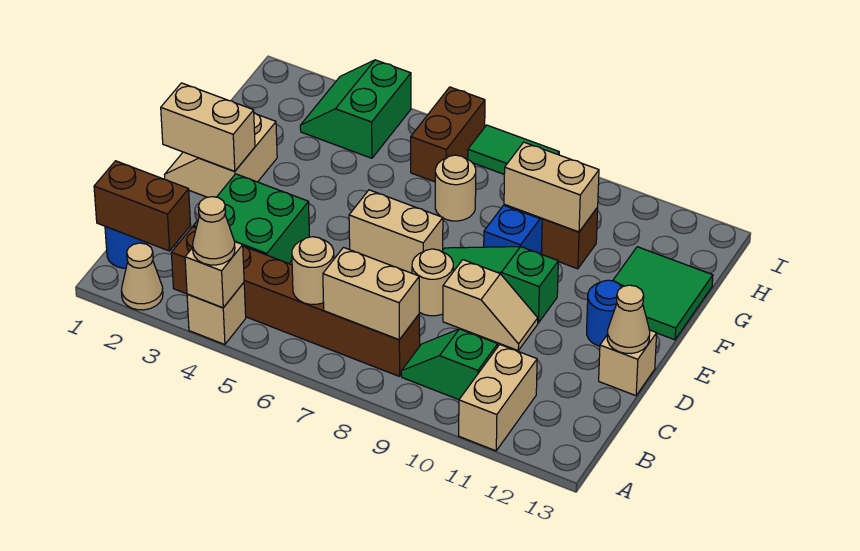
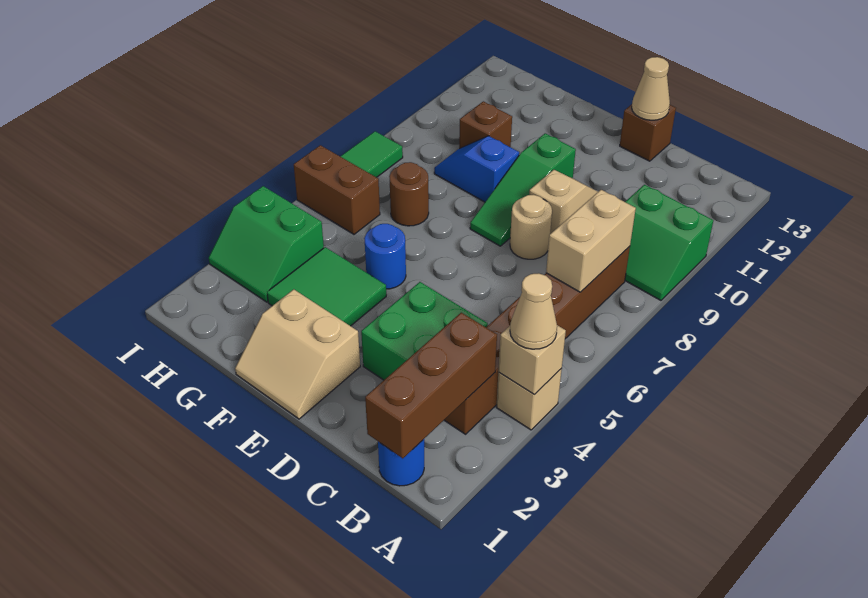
tan 1x1 cone [121,243,163,310] -> none
tan 1x2 brick [459,345,537,451] -> none
brown 1x2 brick [94,161,191,251] -> brown 1x3 brick [365,313,497,458]
tan 1x1 round brick [292,237,334,304] -> none
green 1x2 slope [401,329,498,400] -> green 2x2 slope [625,185,713,300]
tan 1x1 brick [599,330,657,396] -> brown 1x1 brick [620,104,676,161]
tan 1x2 brick [161,83,255,171] -> none
tan 1x2 brick [349,190,443,273] -> none
blue 1x1 round brick [587,280,623,346] -> blue 1x1 round brick moved to [364,224,406,289]
green 2x2 tile [613,247,713,340] -> green 2x2 tile moved to [267,247,386,326]
tan 1x1 round brick [435,155,476,221] -> brown 1x1 round brick [389,162,429,226]
tan 1x2 brick [504,142,599,232] -> none

